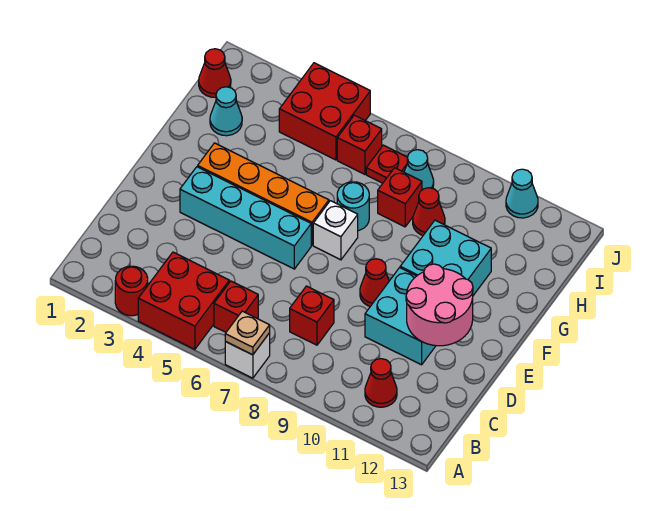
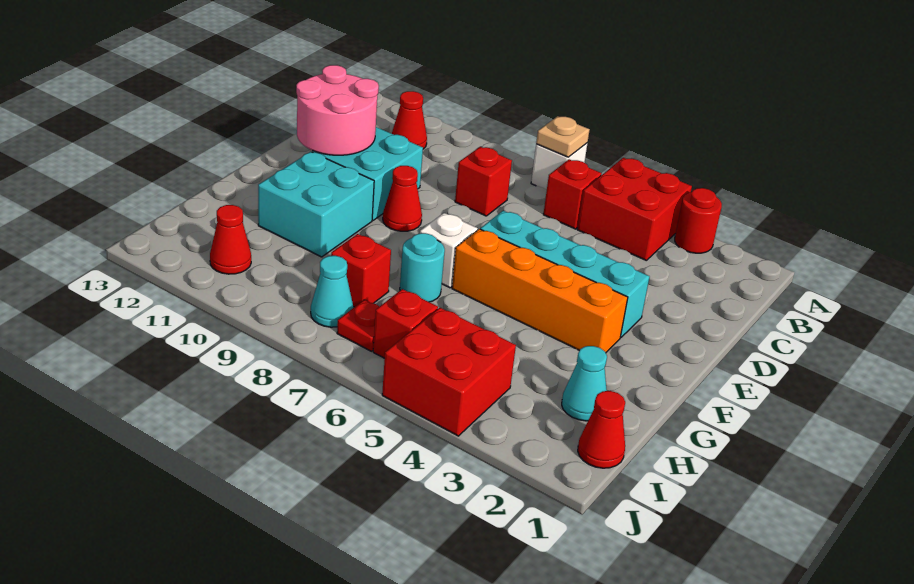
red 1x1 cone [413,188,445,235] -> red 1x1 cone moved to [210,205,251,274]
cyan 1x1 cone [506,169,538,218] -> none

